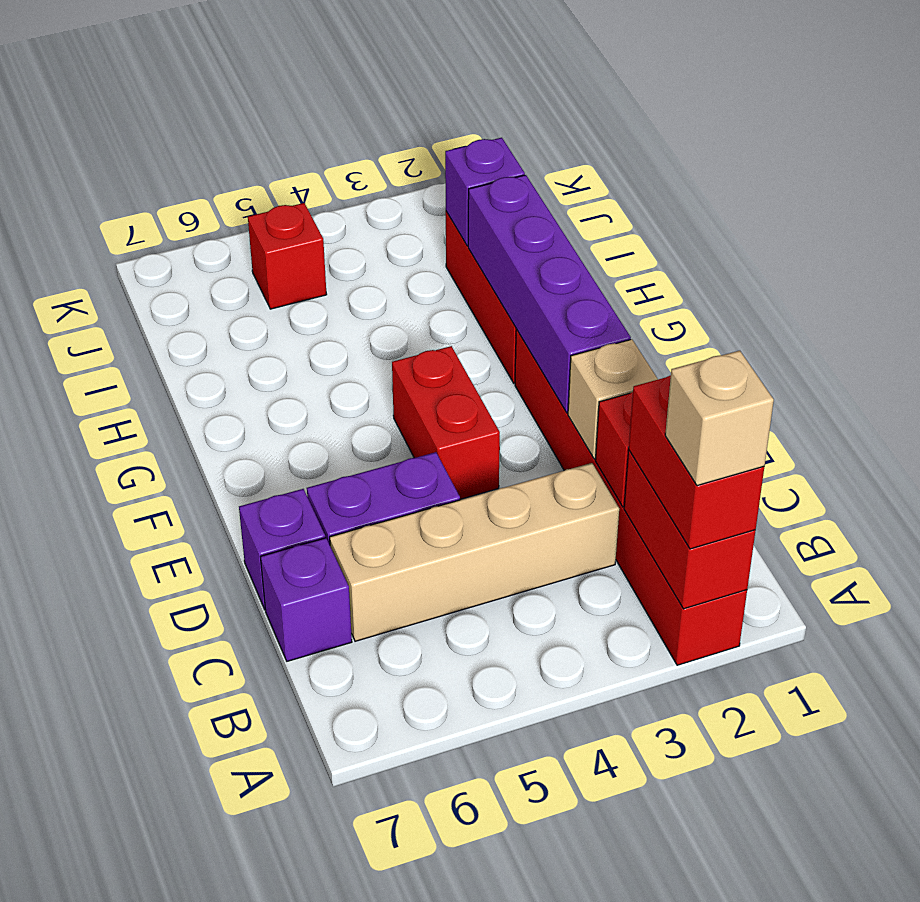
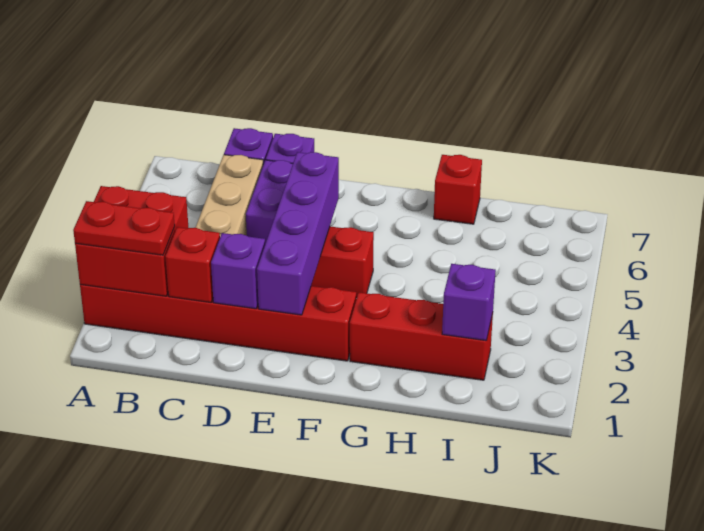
red 1x2 brick [624,450,756,609] -> red 2x2 brick [75,186,188,296]
red 1x2 brick [629,375,764,549] -> red 1x2 plate [73,201,175,255]
tan 1x1 brick [665,351,774,486] -> none
tan 1x1 brick [568,339,658,459] -> purple 1x1 brick [211,233,265,309]
purple 1x4 brick [468,175,631,413] -> purple 1x4 brick turned to [257,152,339,315]
red 1x1 brick [248,203,327,309] -> red 1x1 brick moved to [434,155,482,224]

